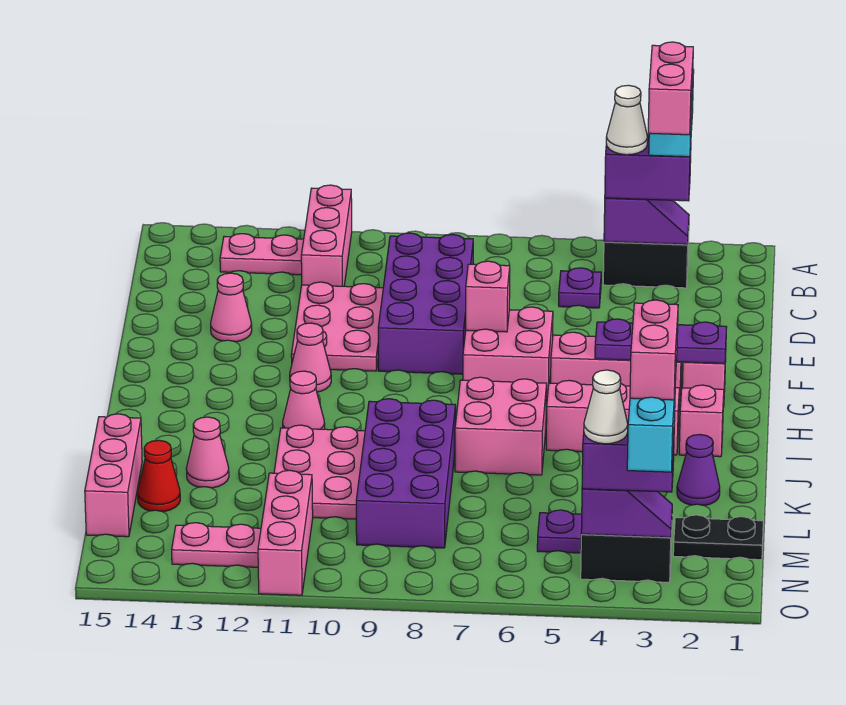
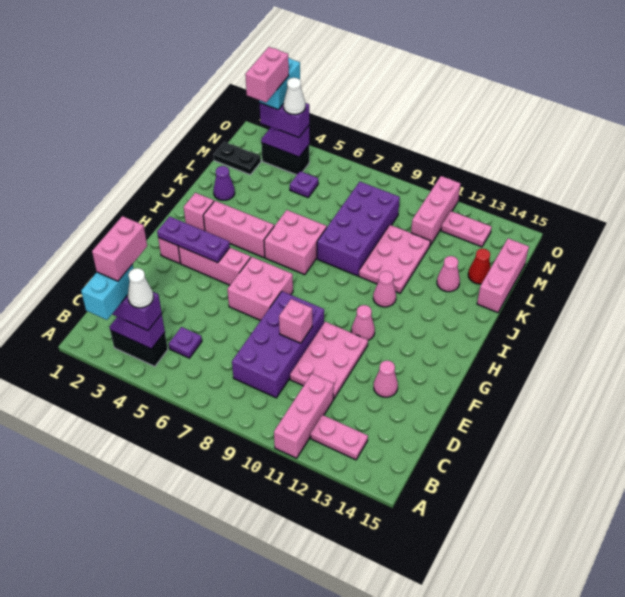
pink 1x1 brick [466,261,510,332] -> pink 1x1 brick moved to [279,299,312,343]

